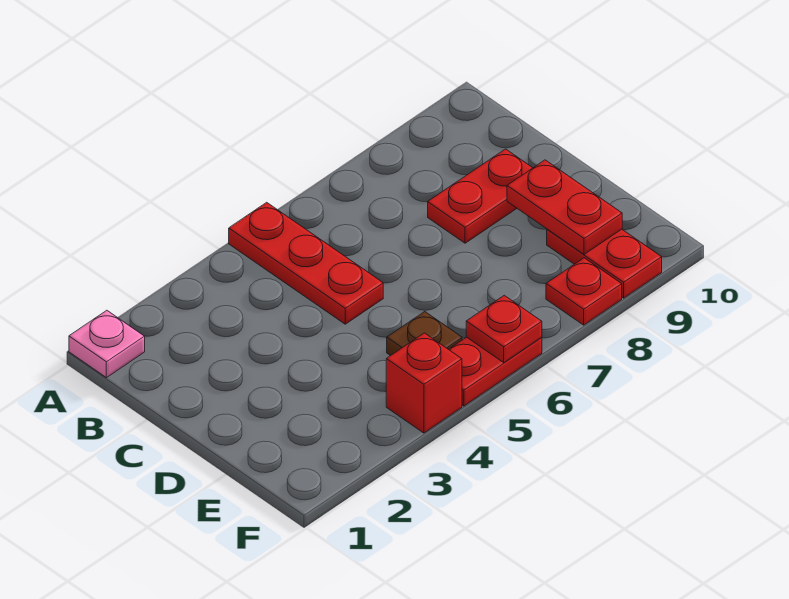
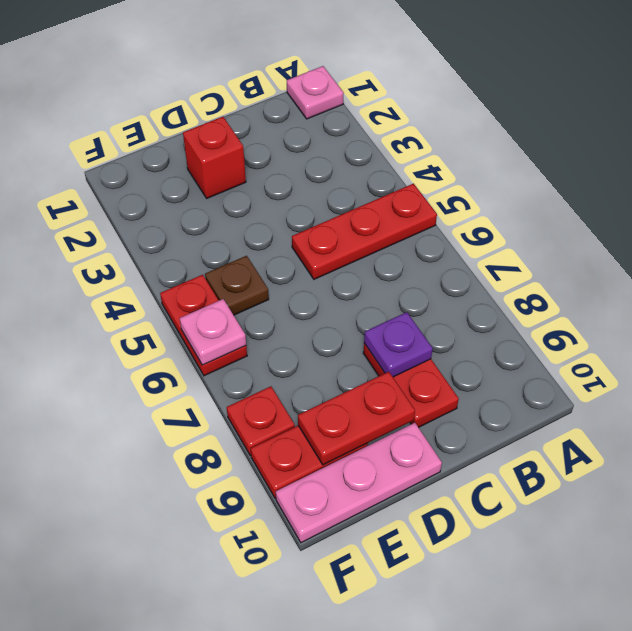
none -> purple 1x1 plate [364,312,433,377]
none -> pink 1x3 plate [276,423,442,543]
red 1x1 brick [386,333,462,433] -> red 1x1 brick moved to [183,117,246,198]
red 1x1 plate [466,295,542,363] -> pink 1x1 plate [180,299,246,365]

